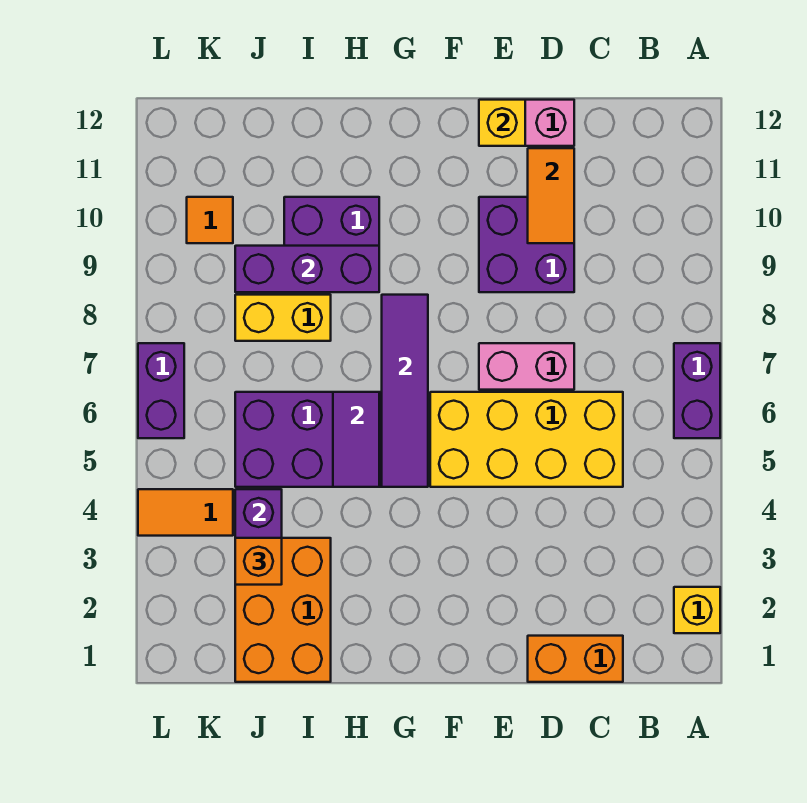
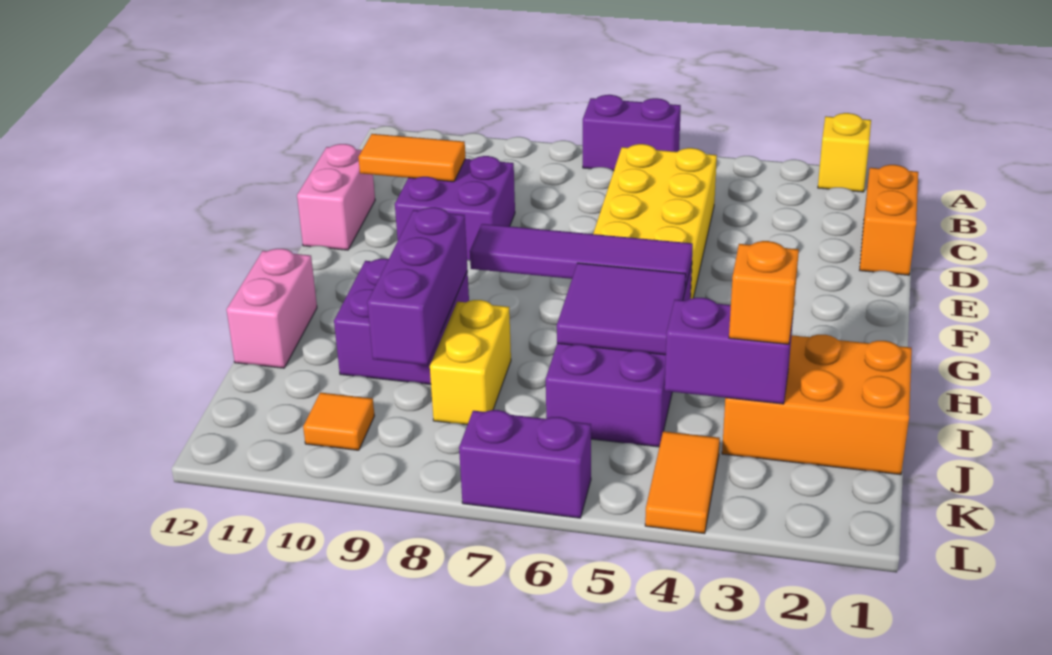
pink 1x2 brick [479,343,574,390] -> pink 1x2 brick moved to [226,249,317,368]
yellow 1x1 brick [479,100,525,146] -> none
purple 1x2 tile [333,392,379,487] -> purple 2x2 tile [557,263,686,355]

